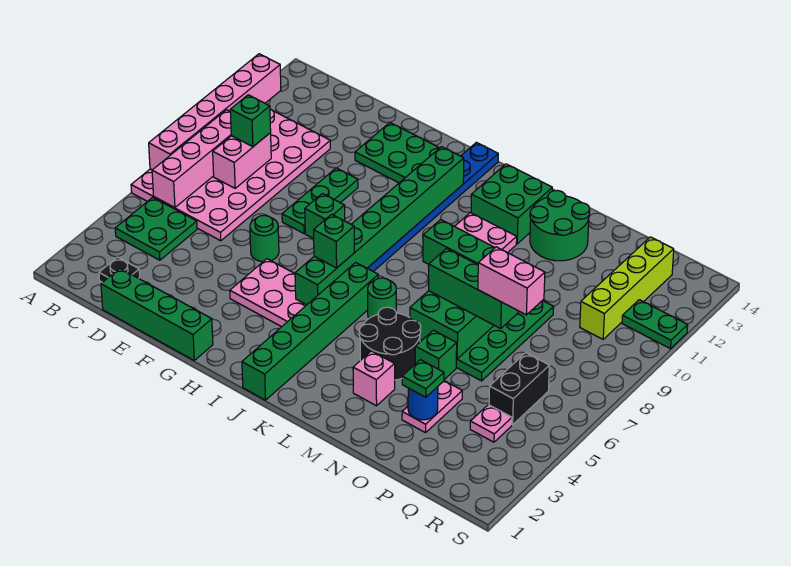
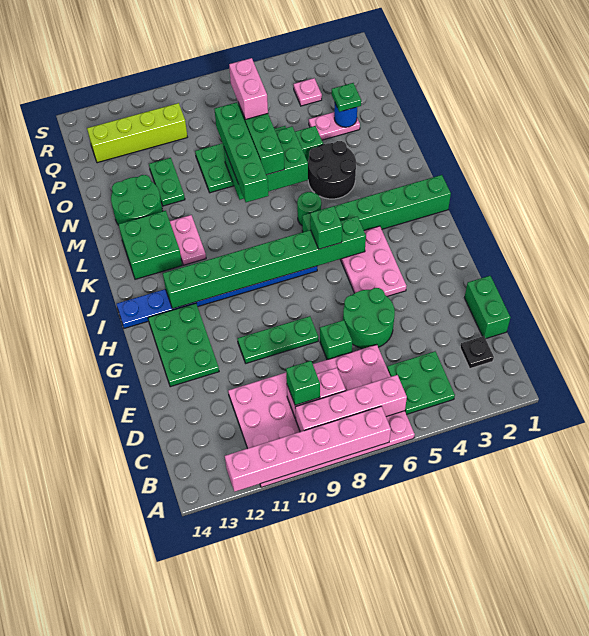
green 1x4 brick [101,268,213,360] -> green 1x2 brick [464,276,510,339]
green 1x1 round brick [250,215,279,262] -> green 2x2 round brick [343,288,395,349]
green 1x1 brick [305,194,345,239] -> green 1x1 brick moved to [320,320,352,360]
pink 1x1 brick [353,351,395,406] -> none
black 1x2 brick [489,353,549,425] -> none
green 1x2 plate [622,300,688,349] -> green 1x2 plate moved to [149,158,185,206]

